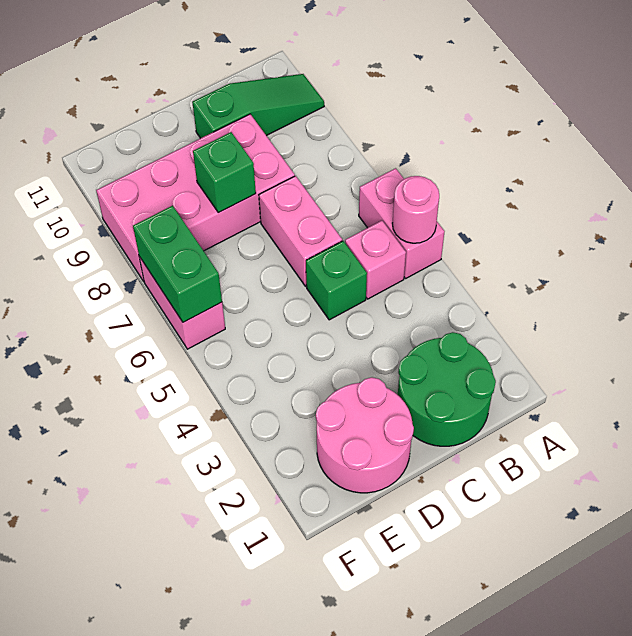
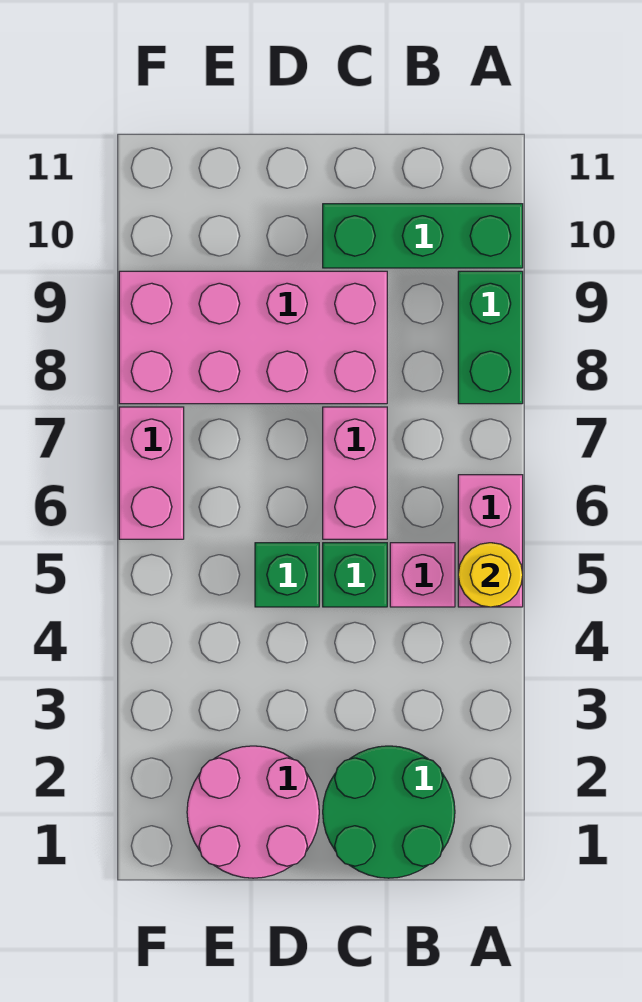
pink 1x1 round brick [392,176,439,243] -> yellow 1x1 round brick [458,543,523,607]
green 1x3 slope [192,74,324,138] -> green 1x3 brick [323,204,523,268]
green 1x1 brick [193,132,256,213] -> green 1x1 brick moved to [255,543,319,607]
green 1x2 brick [133,206,222,322] -> green 1x2 brick moved to [458,271,523,404]

